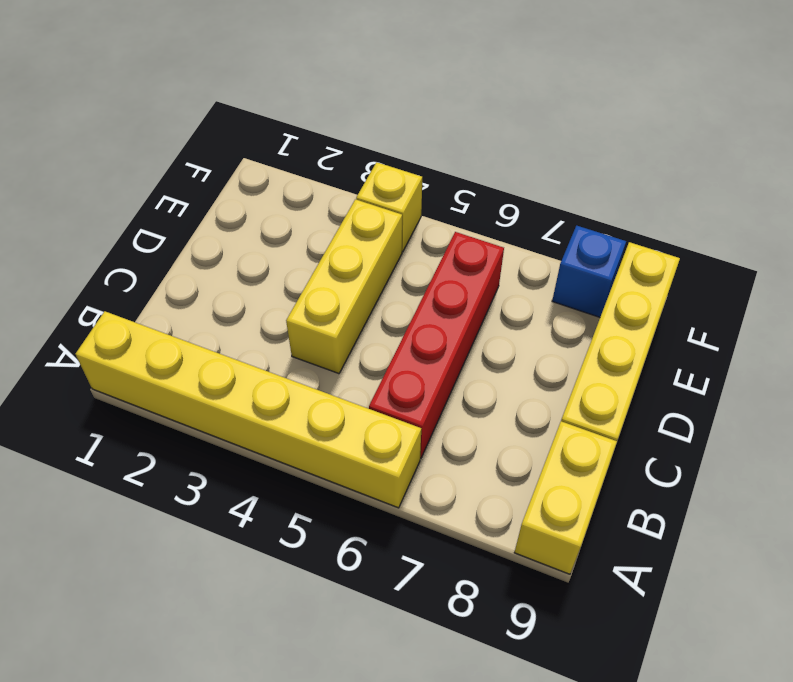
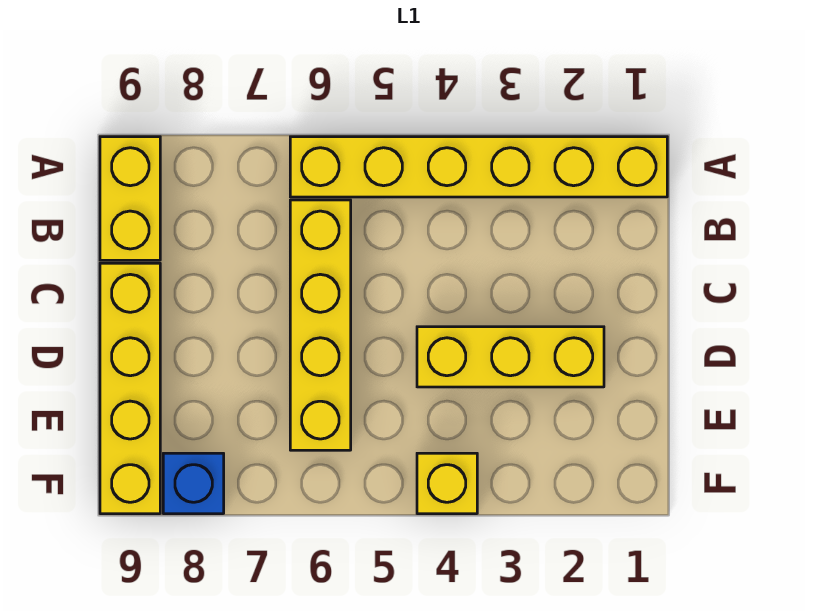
red 1x4 brick [369,232,504,458] -> yellow 1x4 brick [290,200,351,450]
yellow 1x3 brick [286,199,402,374] -> yellow 1x3 brick turned to [417,327,604,387]

